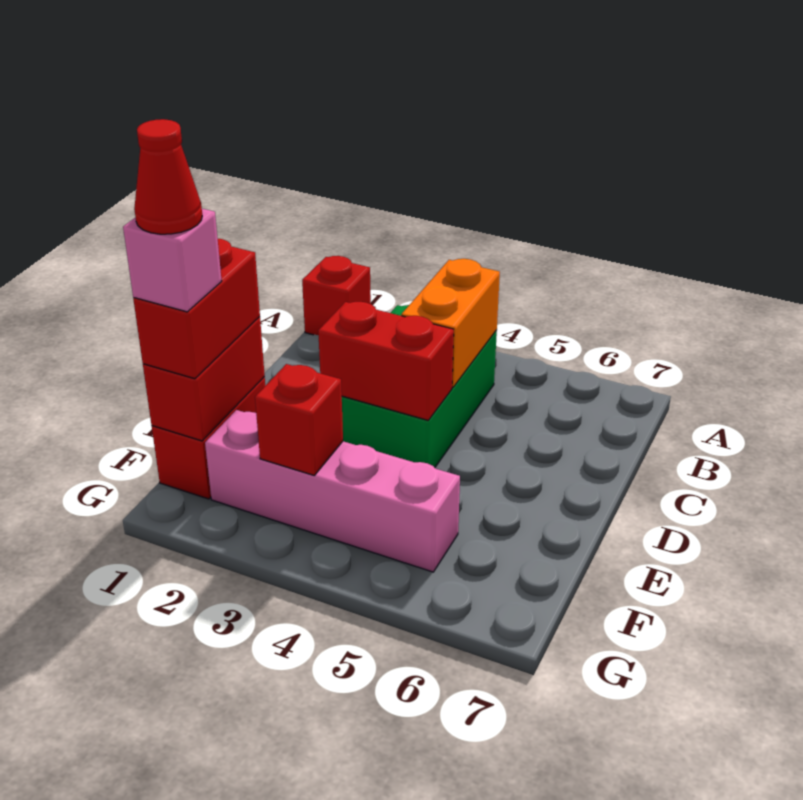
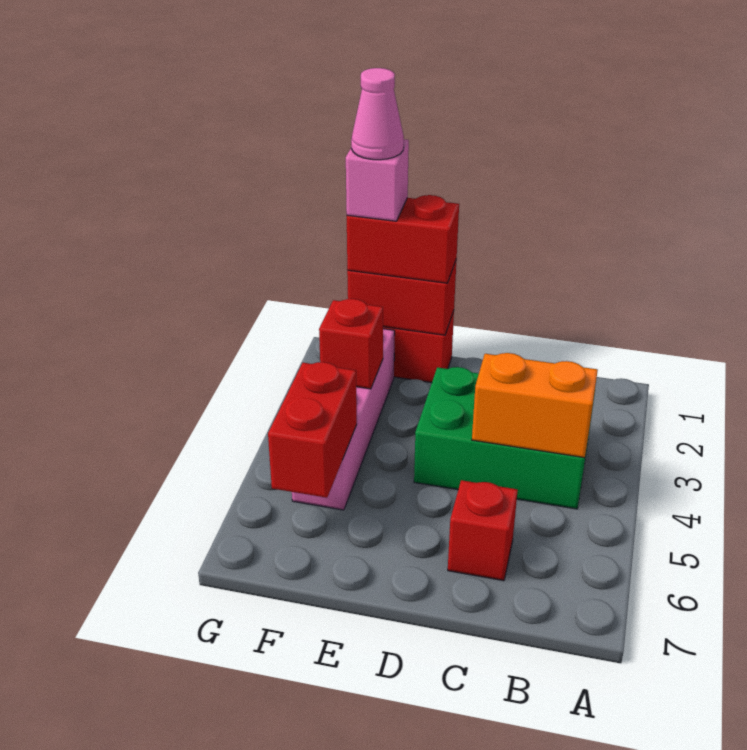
red 1x1 brick [302,256,371,335] -> red 1x1 brick moved to [448,480,518,581]
red 1x2 brick [318,302,454,420] -> red 1x2 brick moved to [268,362,357,498]
red 1x1 cone [134,119,202,234] -> pink 1x1 cone [351,68,404,160]

